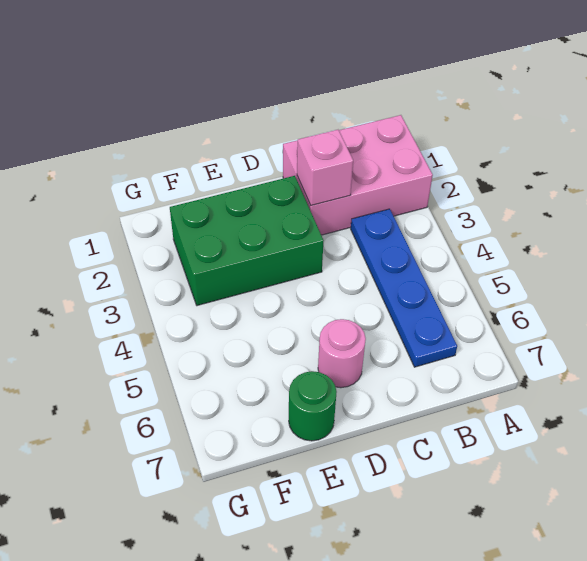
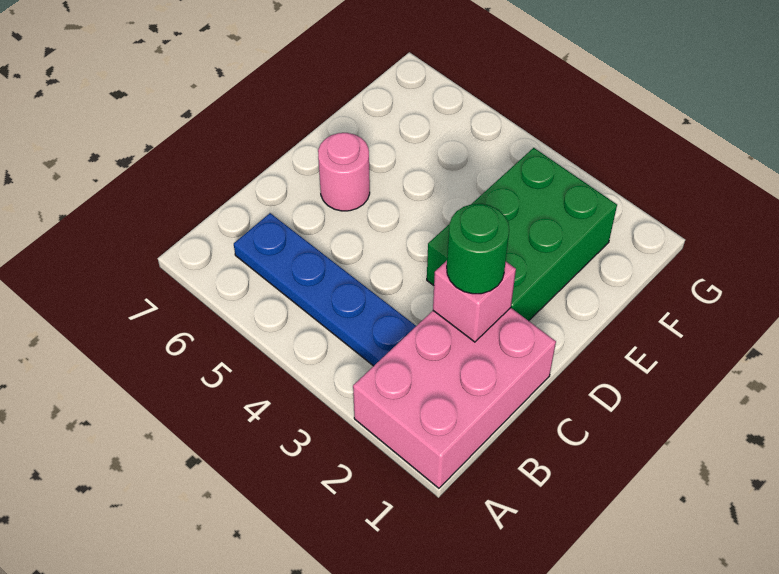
green 1x1 round brick [289,371,337,441] -> green 1x1 round brick moved to [447,204,509,294]

